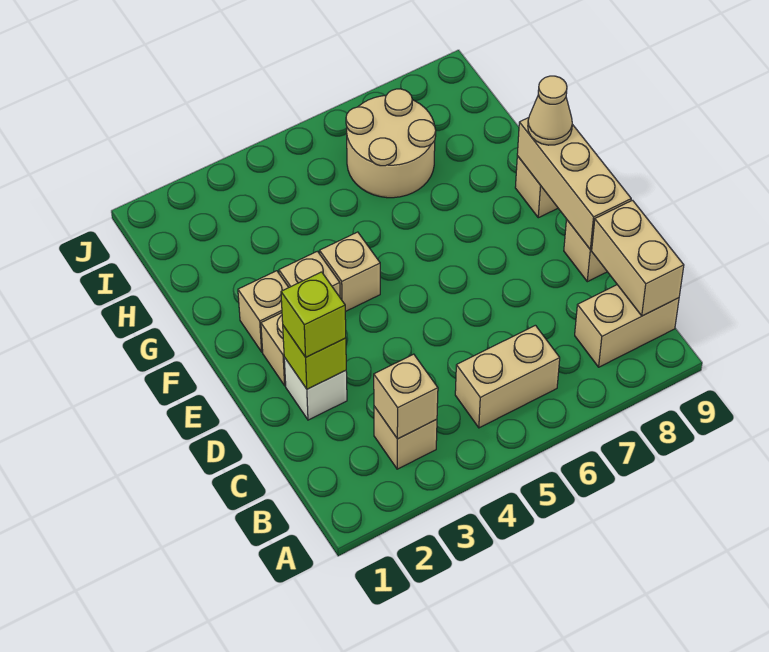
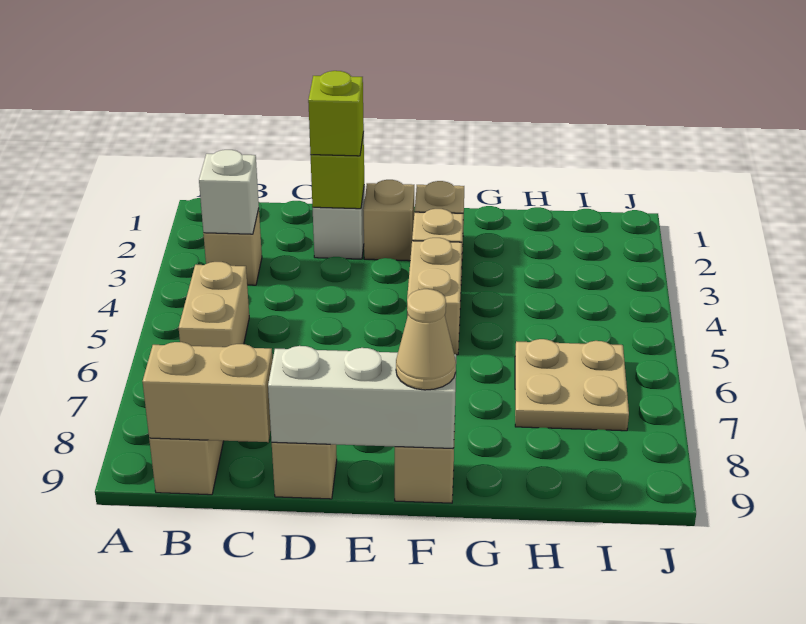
tan 1x1 brick [374,354,438,439] -> white 1x1 brick [199,150,259,234]
tan 1x3 brick [517,118,631,250] -> white 1x3 brick [268,346,456,448]
tan 1x1 brick [320,232,380,312] -> tan 1x2 brick [407,238,462,355]
tan 2x2 round brick [346,89,436,198] -> tan 2x2 plate [515,339,629,431]

